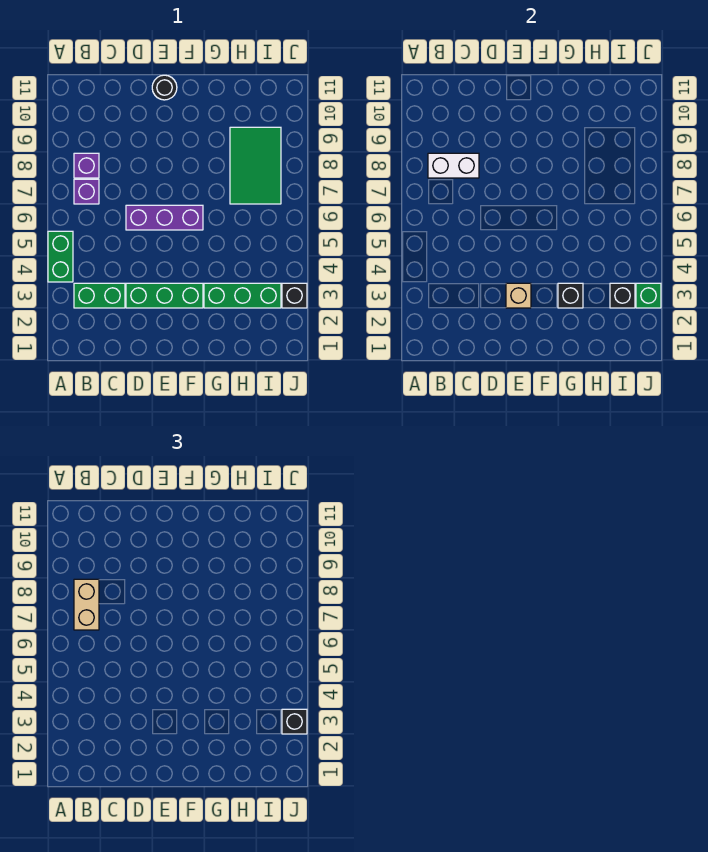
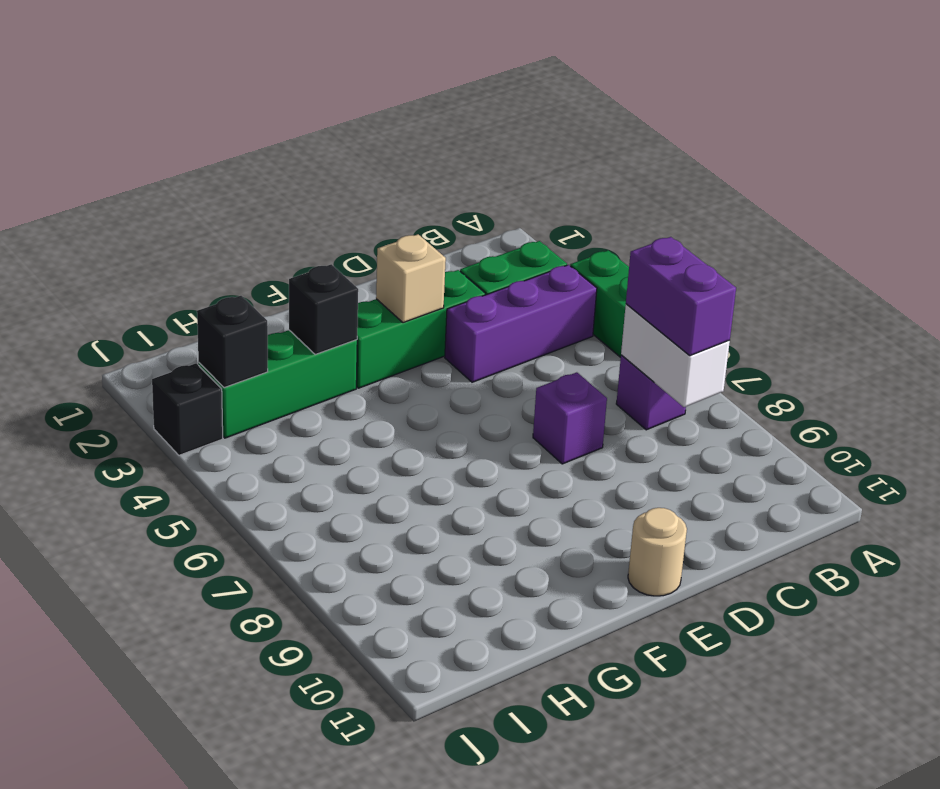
tan 1x2 brick [74,579,99,630] -> purple 1x2 brick [626,237,736,356]
purple 1x1 brick [74,153,99,178] -> purple 1x1 brick moved to [533,372,607,464]
white 1x2 brick [428,153,479,178] -> white 1x2 brick turned to [621,304,730,407]
purple 1x3 brick [126,205,203,230] -> purple 1x3 brick moved to [445,265,597,382]
black 1x1 round brick [152,75,177,100] -> tan 1x1 round brick [628,508,687,596]
green 2x3 tile [230,127,281,204] -> none
green 1x1 brick [636,283,661,308] -> none
black 1x1 brick [282,709,307,734] -> none

